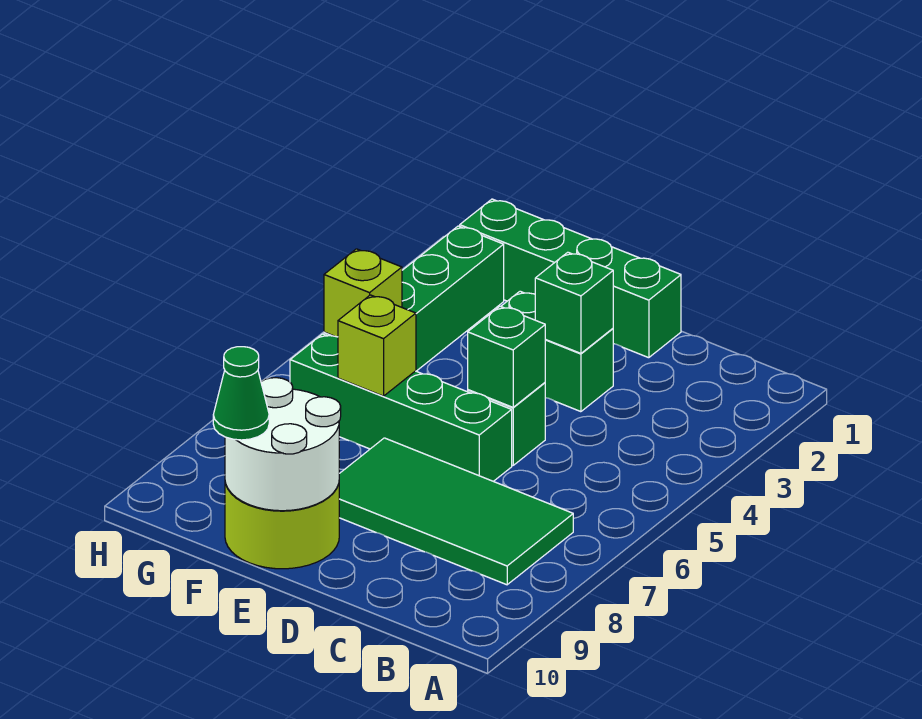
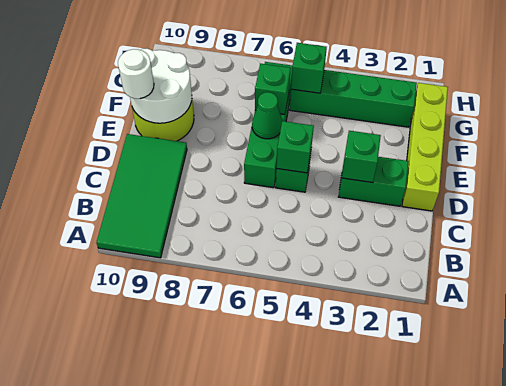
green 2x4 tile [339,438,573,585] -> green 2x4 tile moved to [96,134,187,258]
green 1x4 brick [460,199,681,358] -> lime 1x4 brick [402,83,448,211]
green 1x2 brick [501,291,613,412] -> green 1x2 brick turned to [338,157,409,206]
none -> white 1x1 round brick [118,49,154,99]
lime 1x1 brick [338,295,416,396] -> green 1x1 brick [255,64,291,114]
green 1x1 cone [213,347,269,440] -> green 1x1 cone moved to [252,92,282,139]
lime 1x1 brick [324,249,402,337] -> green 1x1 brick [291,43,327,93]

